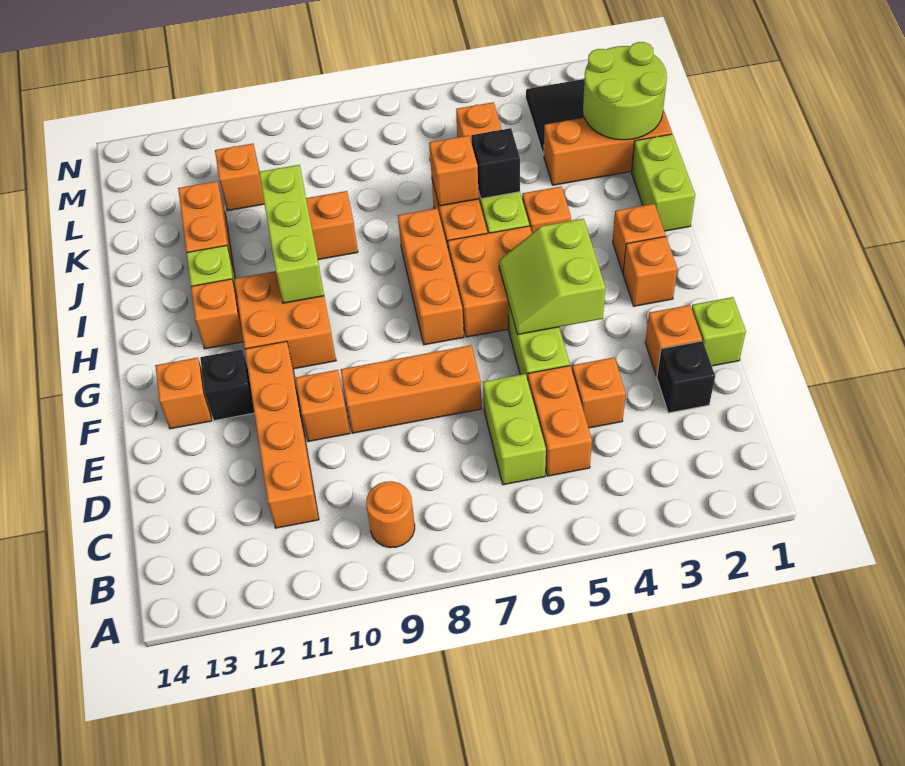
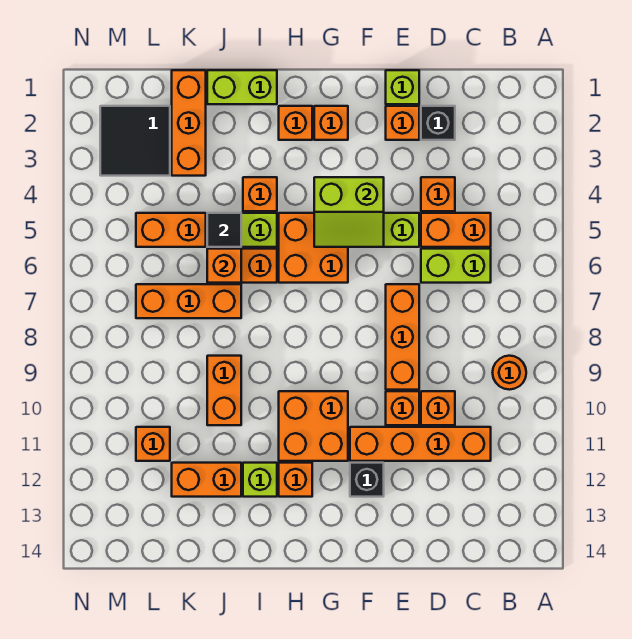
orange 1x1 brick [155,358,212,429] -> orange 1x1 brick moved to [421,391,455,425]
orange 1x3 brick [398,208,464,345] -> orange 1x3 brick moved to [136,284,241,318]
lime 1x3 brick [259,165,324,303] -> none
black 1x1 brick [471,128,520,199] -> black 1x1 tile [207,213,241,247]
lime 2x2 round brick [583,42,667,140] -> none

